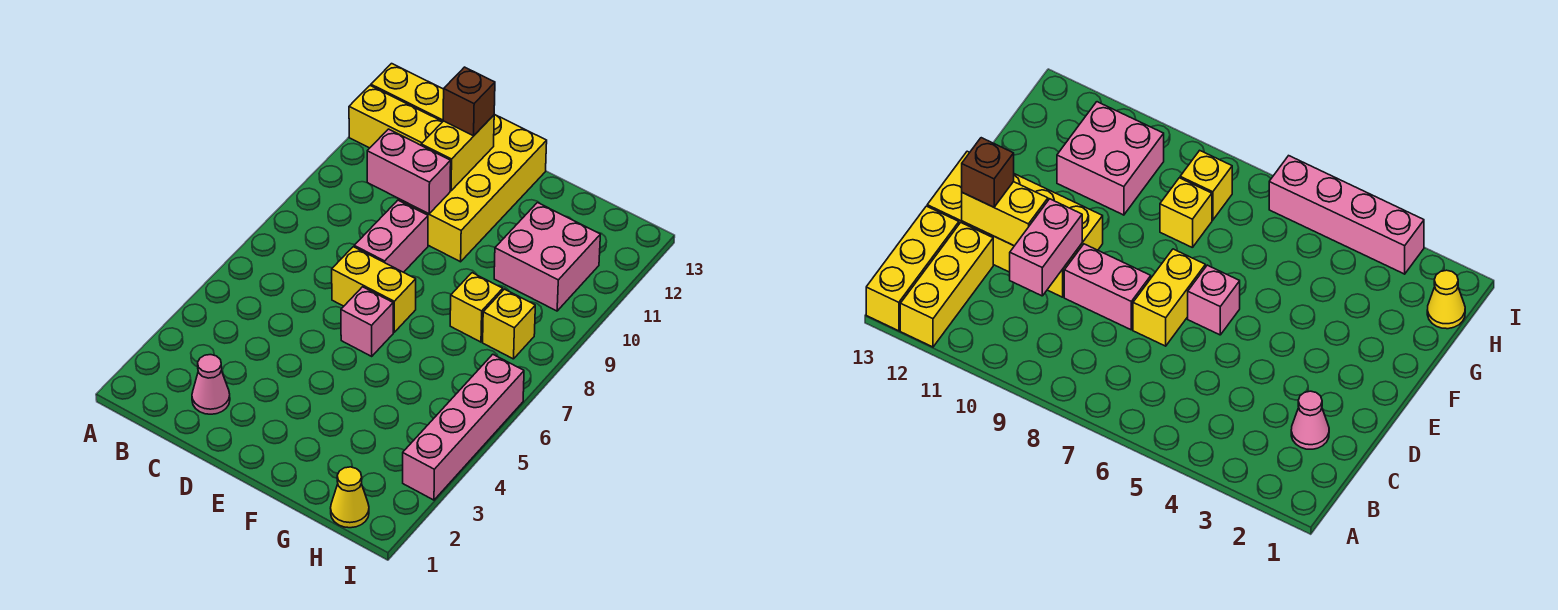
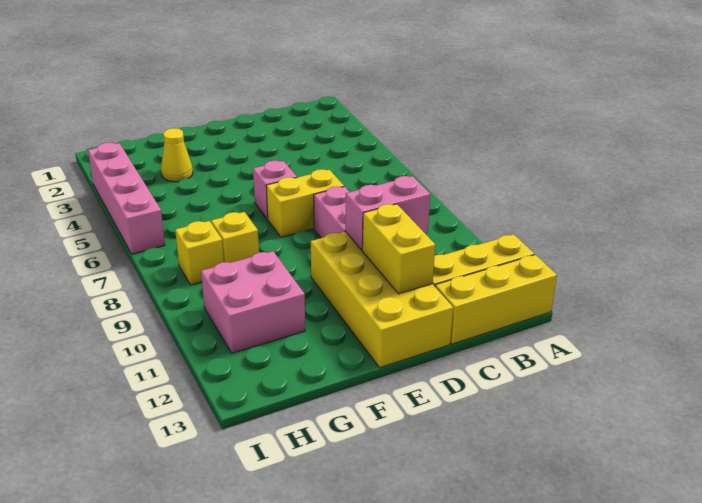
pink 1x1 cone [192,355,230,414] -> none
brown 1x1 brick [443,67,495,136] -> none
yellow 1x1 cone [331,467,369,528] -> yellow 1x1 cone moved to [161,128,193,182]

